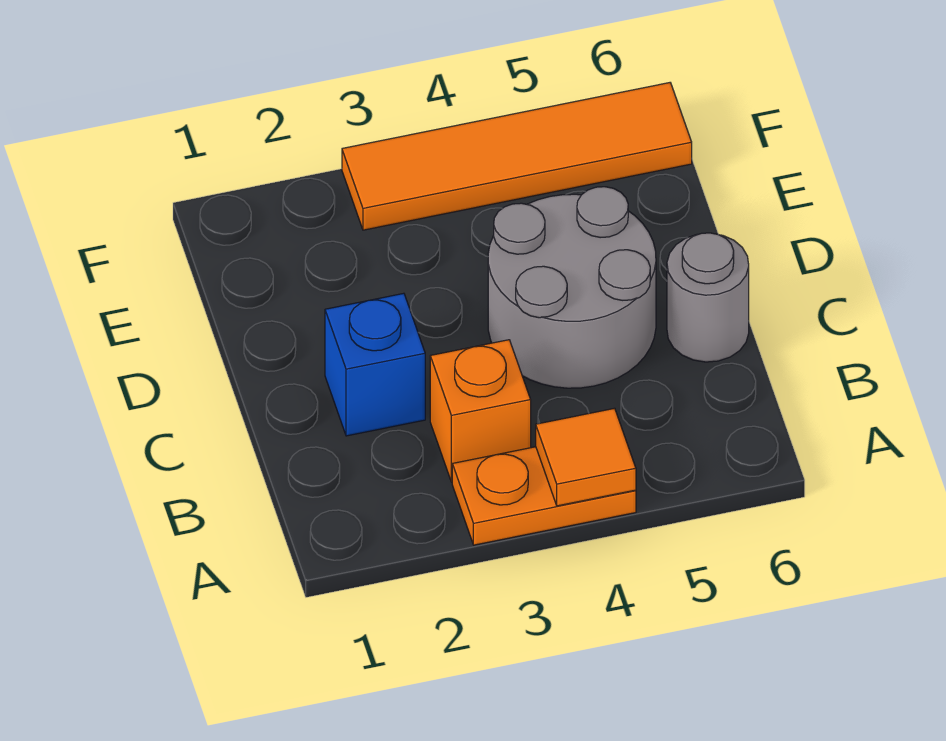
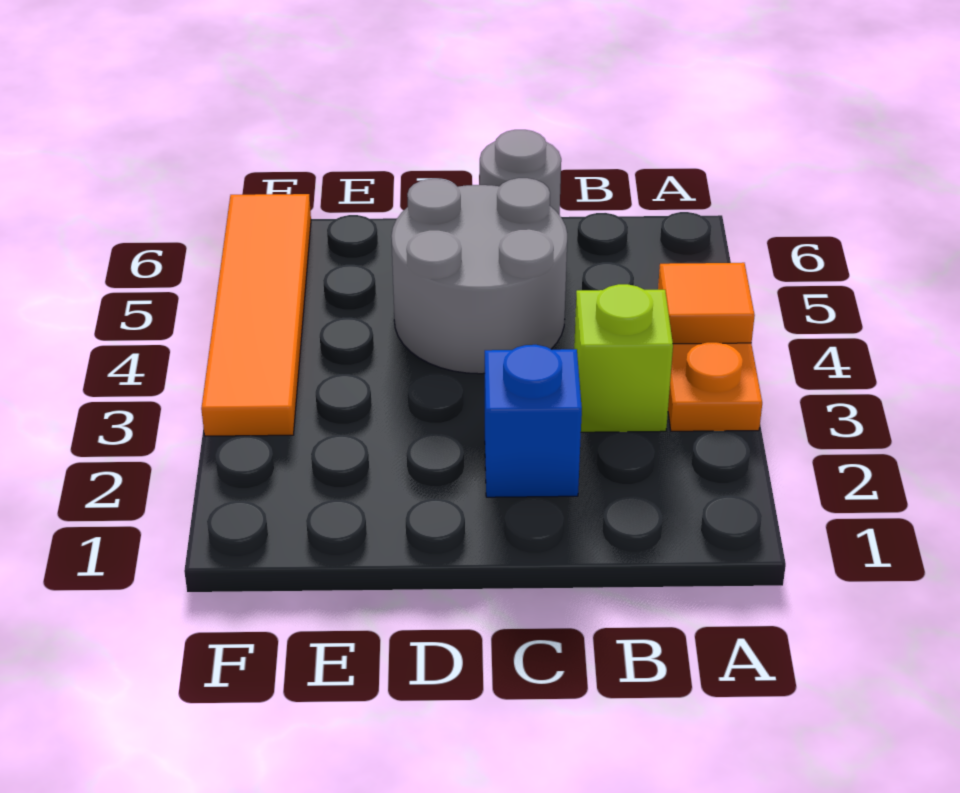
orange 1x1 brick [430,340,531,482] -> lime 1x1 brick [574,284,673,432]

